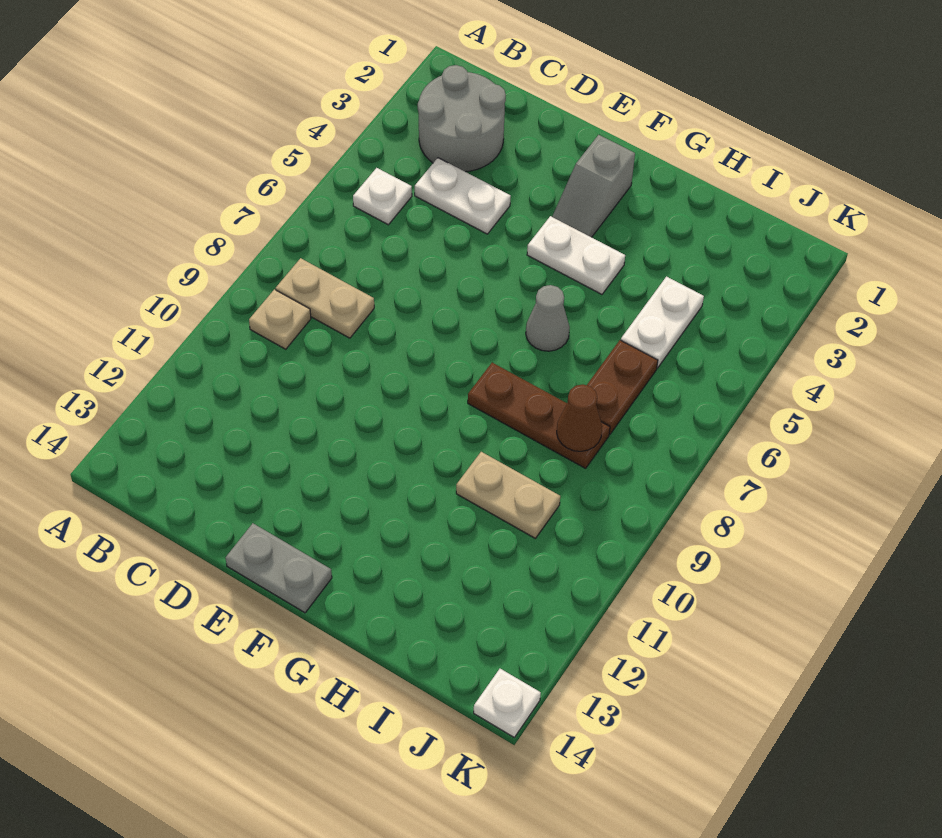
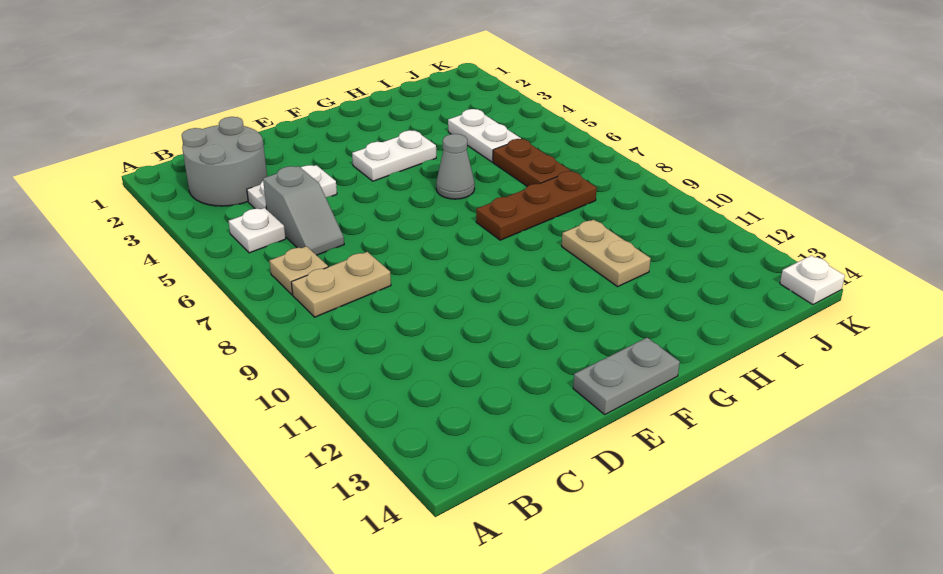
tan 1x1 plate [249,289,311,349] -> tan 1x1 plate moved to [269,246,328,295]
grey 1x2 slope [552,135,635,237] -> grey 1x2 slope moved to [263,166,344,255]
tan 1x2 plate [456,452,560,539] -> tan 1x2 plate turned to [562,220,651,287]
brown 1x1 cone [557,385,602,451] -> none

